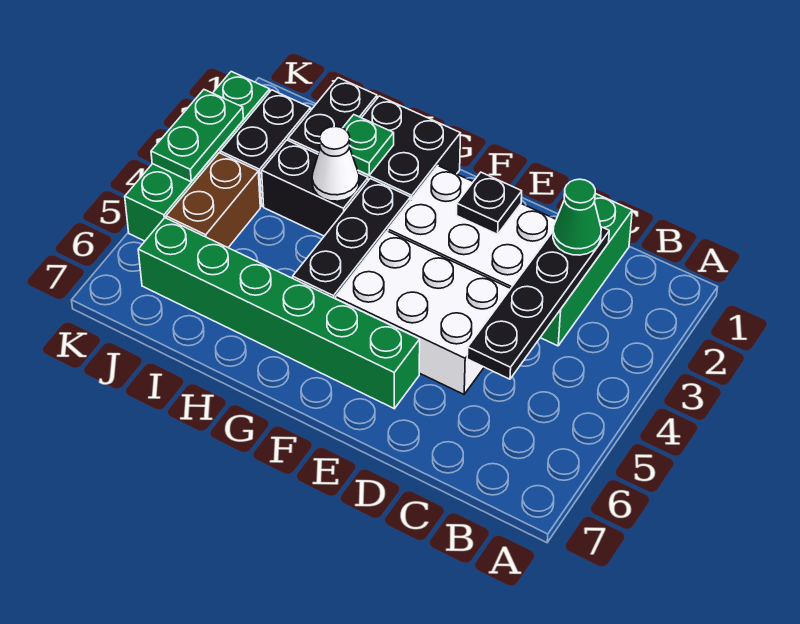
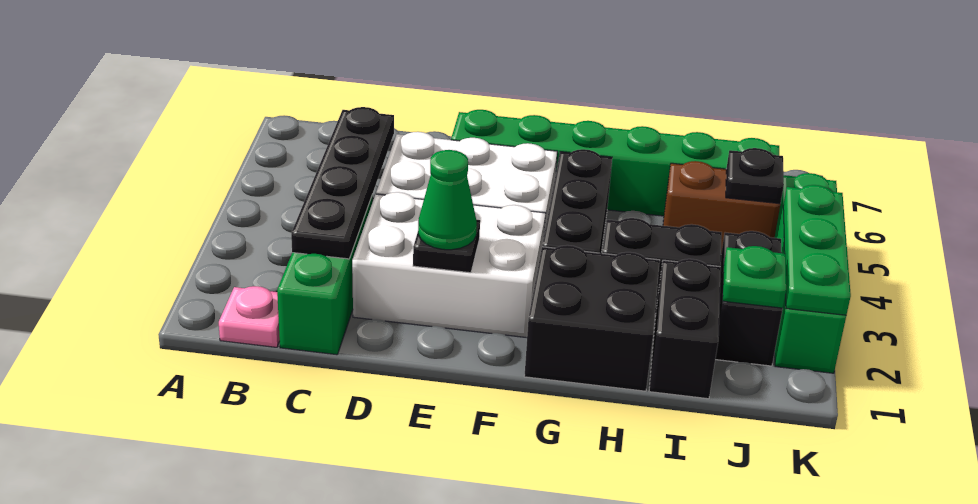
none -> pink 1x1 plate [219,286,280,347]
green 1x1 cone [553,179,601,255] -> green 1x1 cone moved to [418,150,477,250]
green 1x1 plate [343,115,394,175] -> green 1x1 plate moved to [723,246,786,308]
white 1x1 cone [312,126,359,201] -> none
brown 1x2 brick [166,153,260,248] -> brown 1x2 brick turned to [663,161,780,252]
none -> black 1x1 plate [726,148,784,204]
green 1x2 plate [151,90,244,182] -> green 1x3 plate [783,185,851,315]

